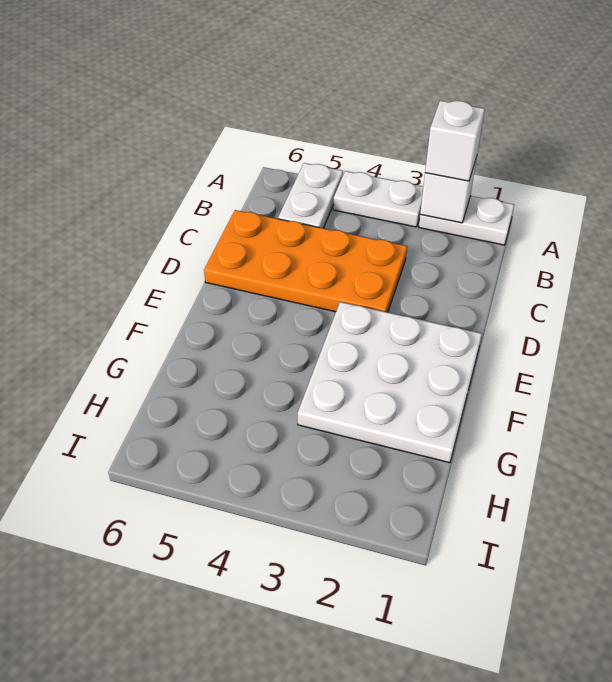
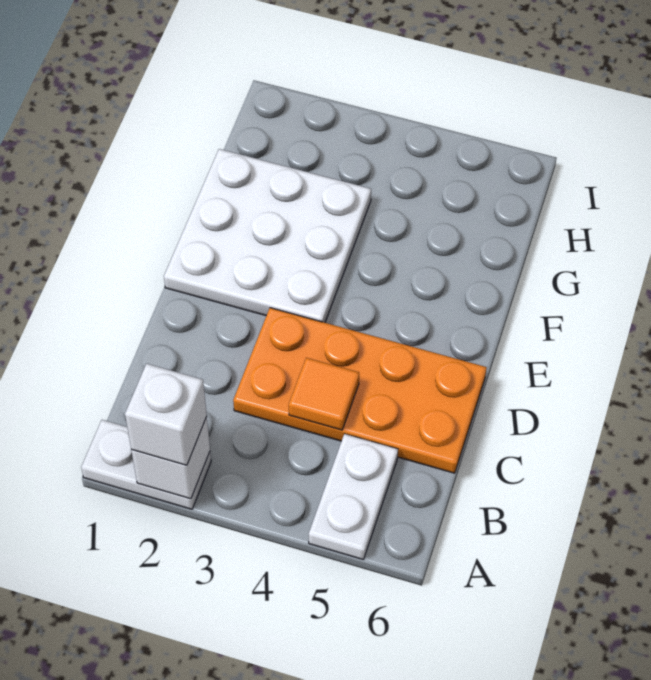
white 1x2 plate [333,171,423,227] -> none
none -> orange 1x1 tile [289,358,359,430]

